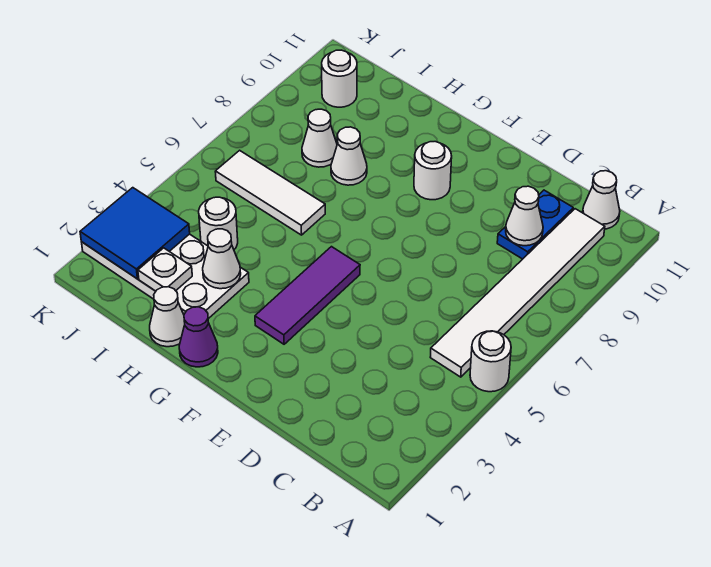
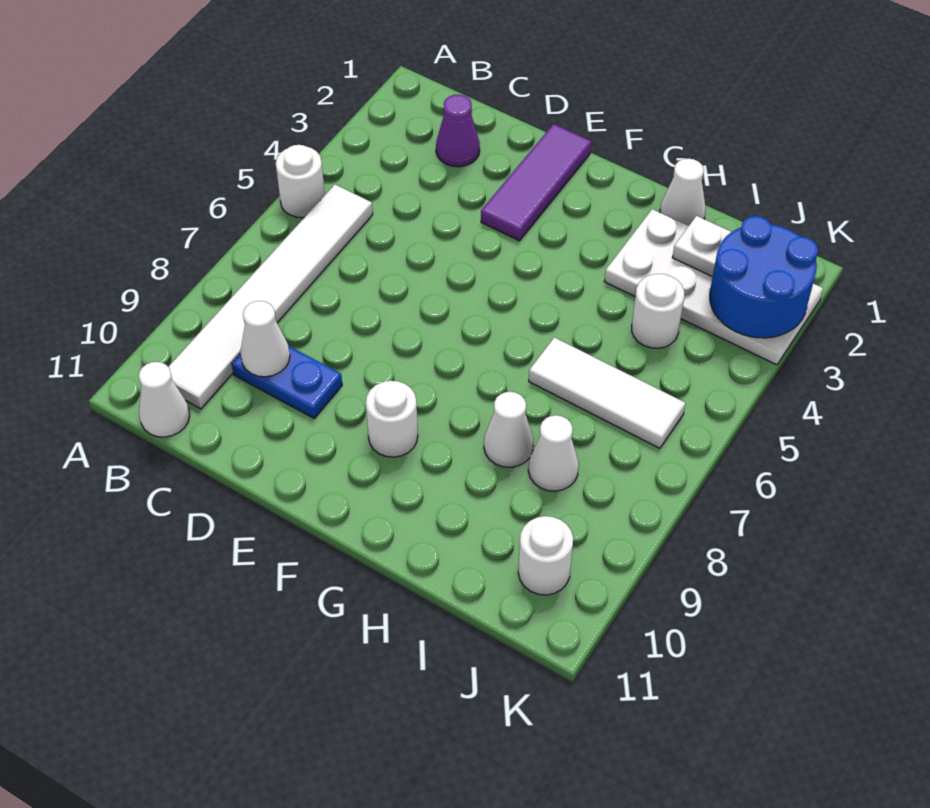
blue 1x2 plate [497,190,573,259] -> blue 1x2 plate turned to [232,346,342,418]
purple 1x3 tile [255,247,360,344] -> purple 1x3 tile moved to [481,124,591,241]
purple 1x1 cone [179,307,218,367] -> purple 1x1 cone moved to [436,94,480,167]
white 1x1 cone [203,229,241,289] -> none
blue 2x2 tile [80,188,190,279] -> blue 2x2 round brick [710,216,818,338]

